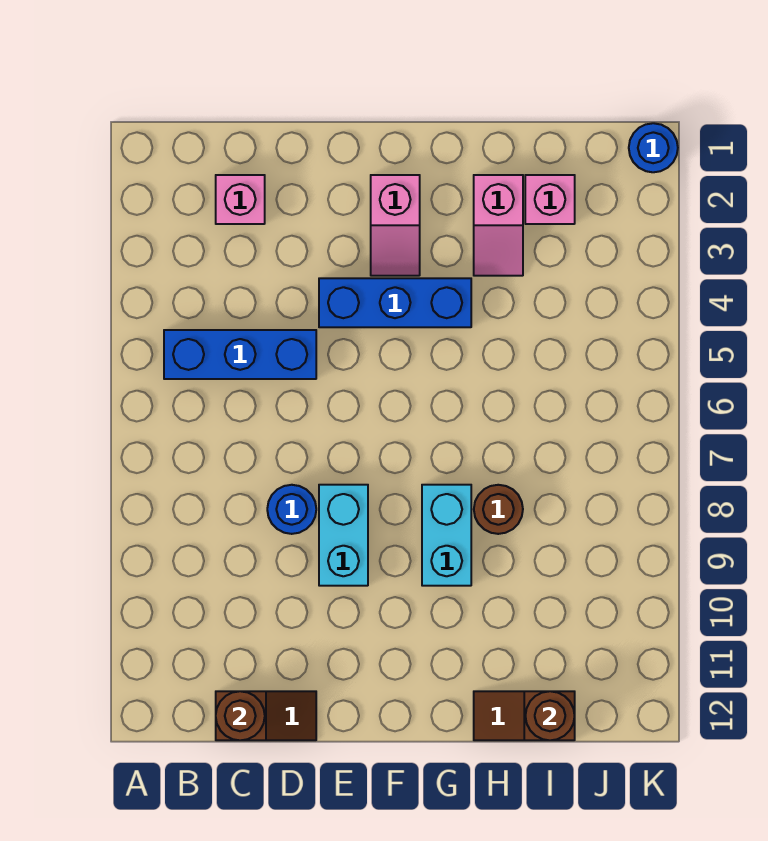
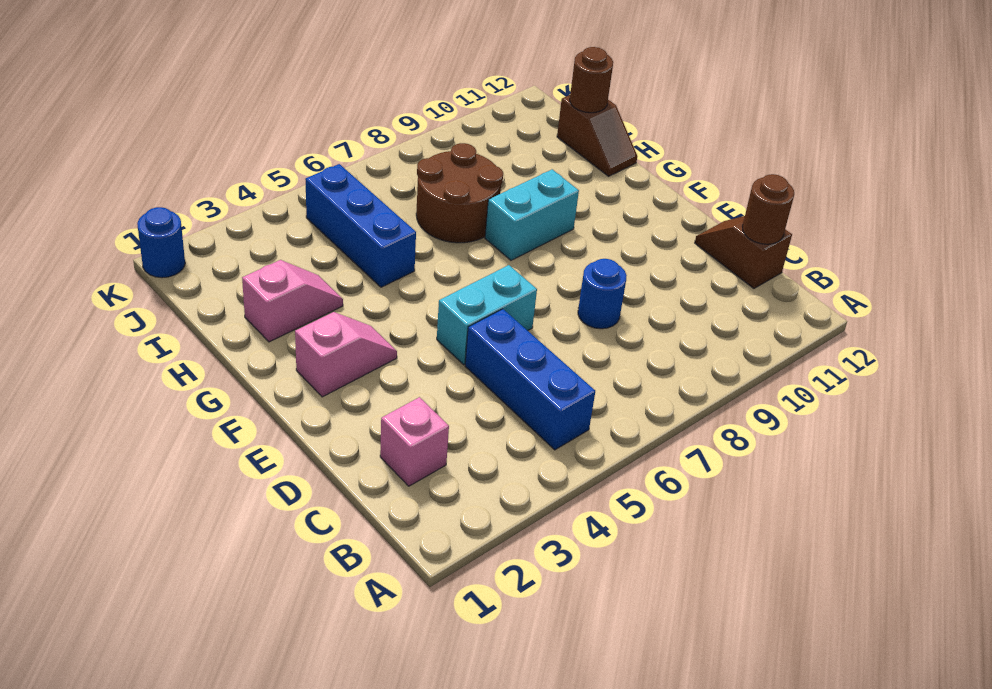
blue 1x3 brick [319,278,471,327] -> blue 1x3 brick moved to [305,164,416,287]
cyan 1x2 brick [319,485,368,586] -> cyan 1x2 brick moved to [437,265,537,365]
brown 1x1 round brick [474,485,523,534] -> brown 2x2 round brick [416,143,503,243]
pink 1x1 brick [525,175,575,224] -> none

